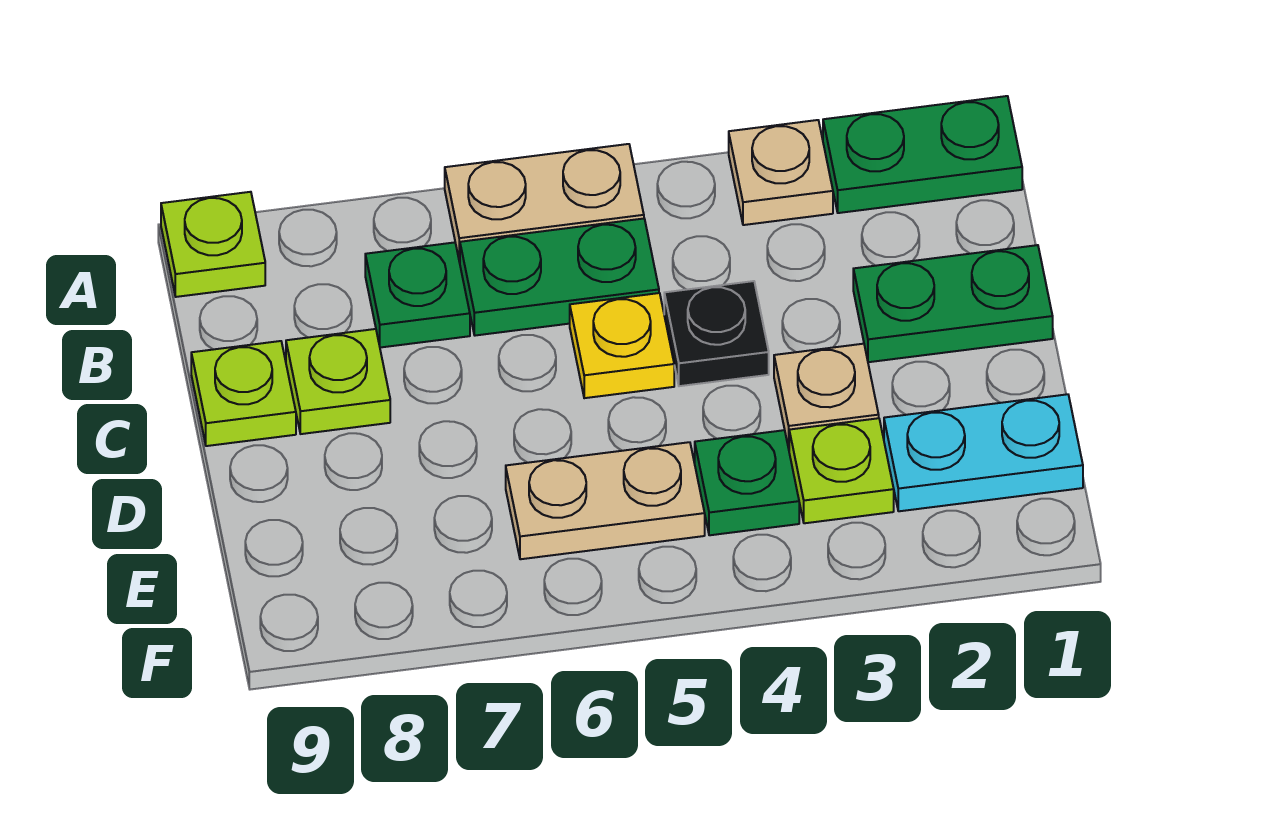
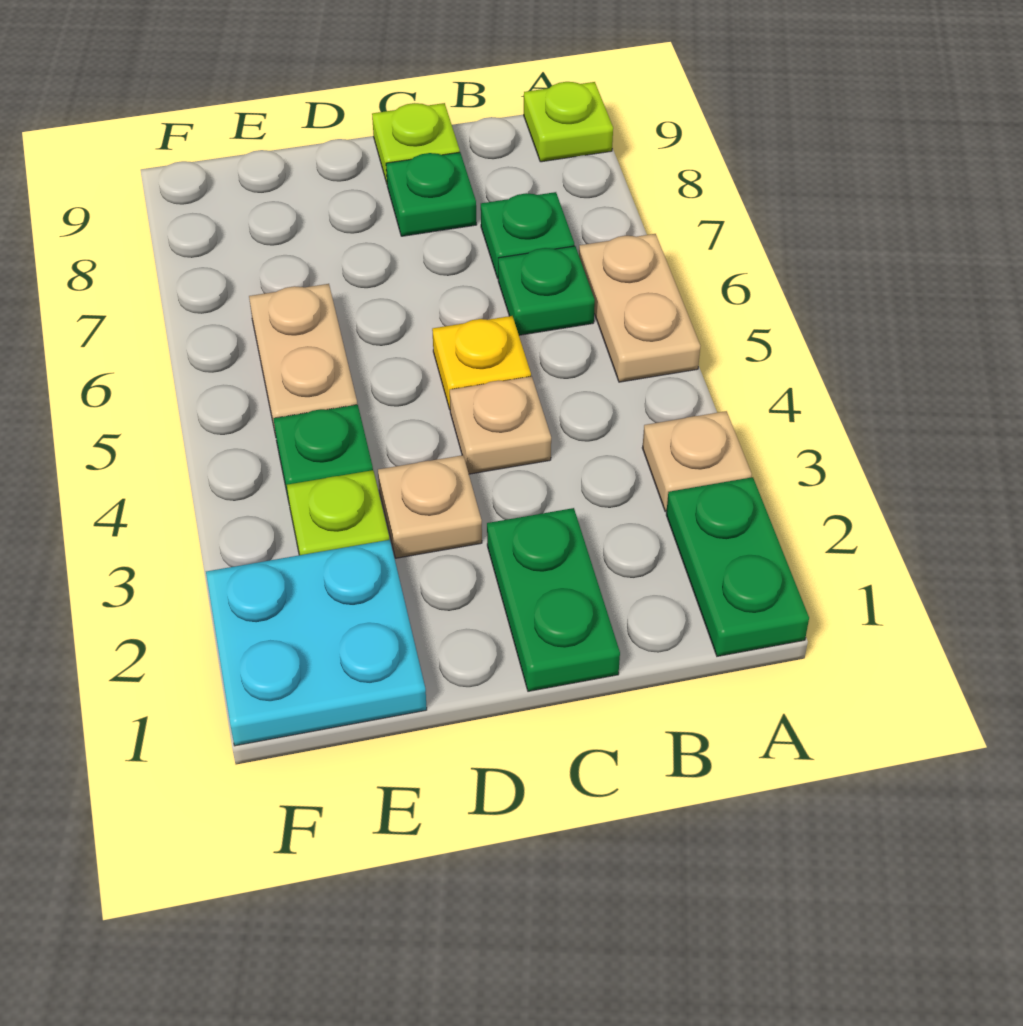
green 1x2 plate [460,219,659,336] -> green 1x1 plate [498,246,595,335]
black 1x1 plate [664,281,769,386] -> tan 1x1 plate [450,376,551,474]
lime 1x1 plate [286,329,390,434] -> green 1x1 plate [386,152,477,236]
cyan 1x2 plate [884,394,1083,511] -> cyan 2x2 plate [206,540,427,746]

